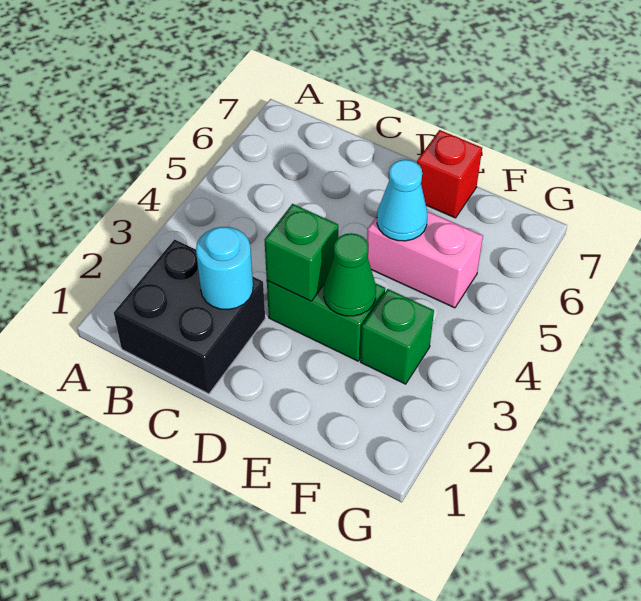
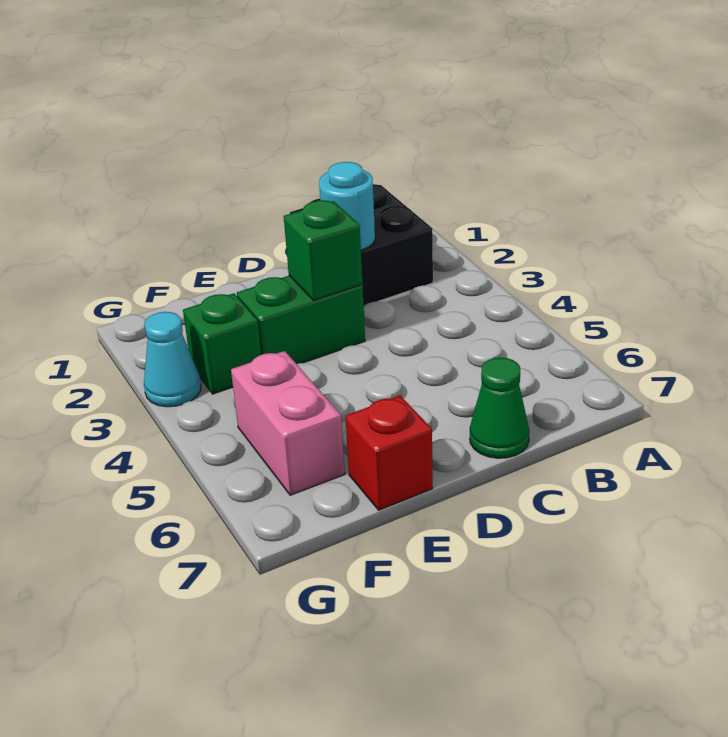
green 1x1 cone [324,233,376,316] -> green 1x1 cone moved to [470,358,530,458]
pink 1x2 brick [367,211,483,308] -> pink 1x2 brick turned to [231,351,345,495]
cyan 1x1 cone [377,160,427,241] -> cyan 1x1 cone moved to [144,312,201,407]

